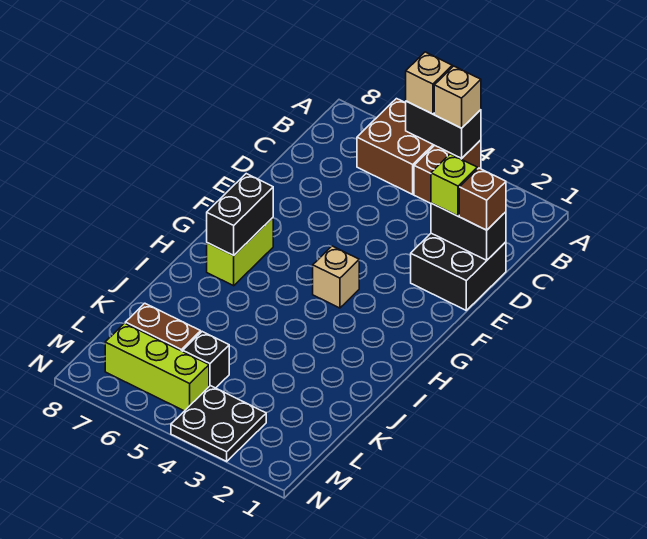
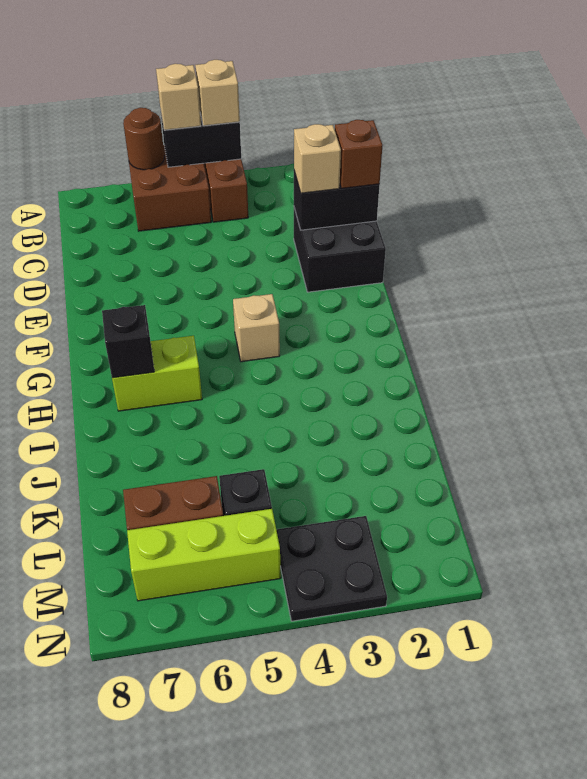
none -> brown 1x1 round brick [123,108,164,170]
lime 1x1 brick [431,154,477,216] -> tan 1x1 brick [294,124,341,193]
lime 1x2 brick [207,218,273,286] -> lime 1x2 brick turned to [112,336,202,411]
black 1x2 brick [207,174,273,255] -> black 1x1 brick [102,305,154,378]

